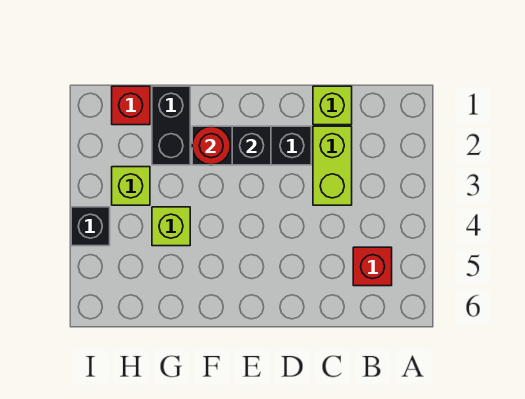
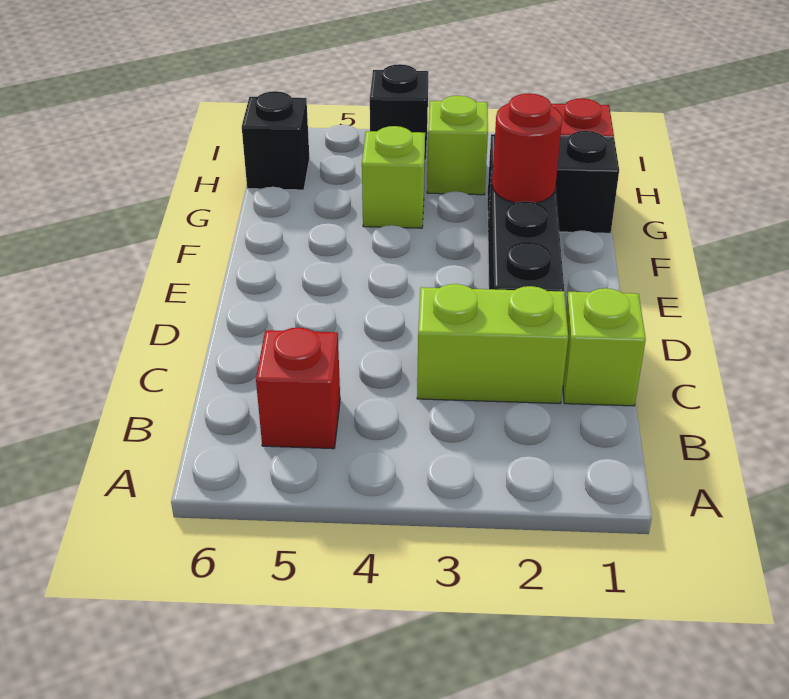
black 1x1 brick [232,126,271,165] -> black 1x1 brick moved to [242,91,310,190]

